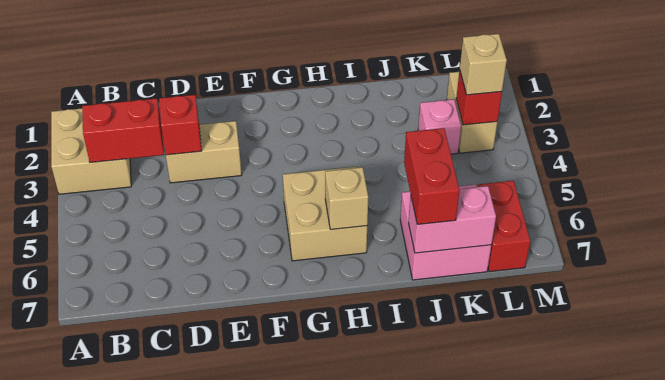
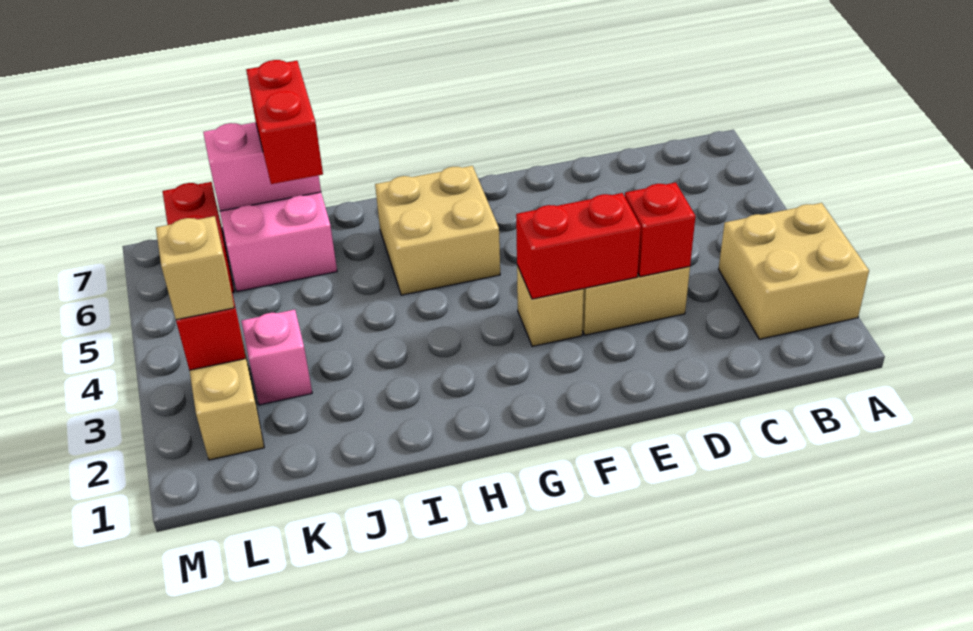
red 1x2 brick [82,98,164,162] -> red 1x2 brick moved to [516,193,641,299]
tan 1x1 brick [325,167,368,230] -> tan 1x1 brick moved to [517,265,584,346]

